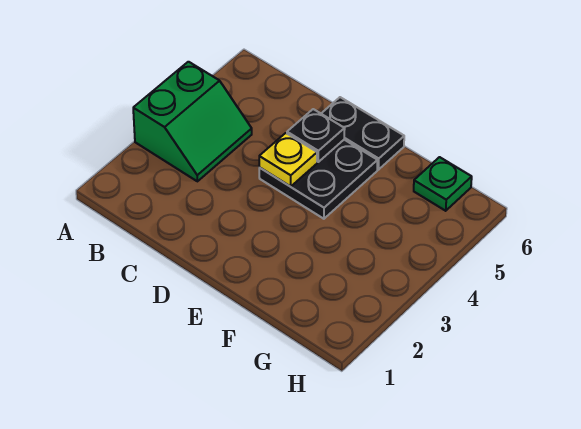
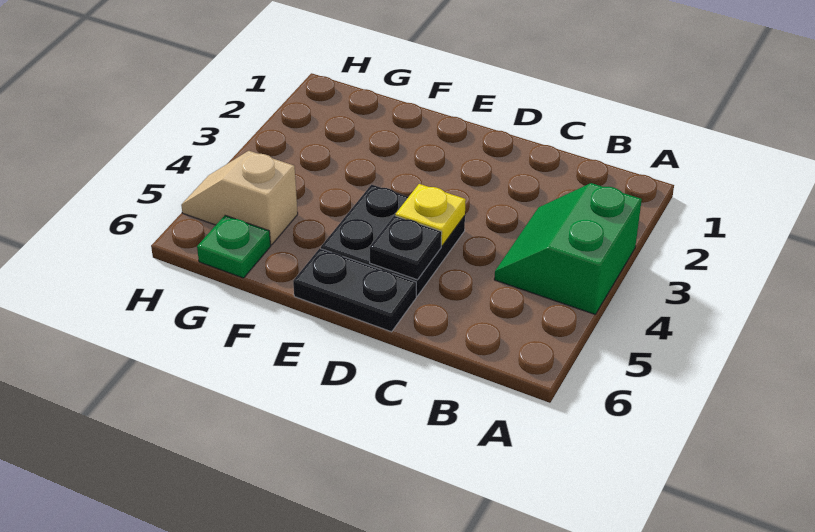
none -> tan 1x2 slope [181,151,298,245]

